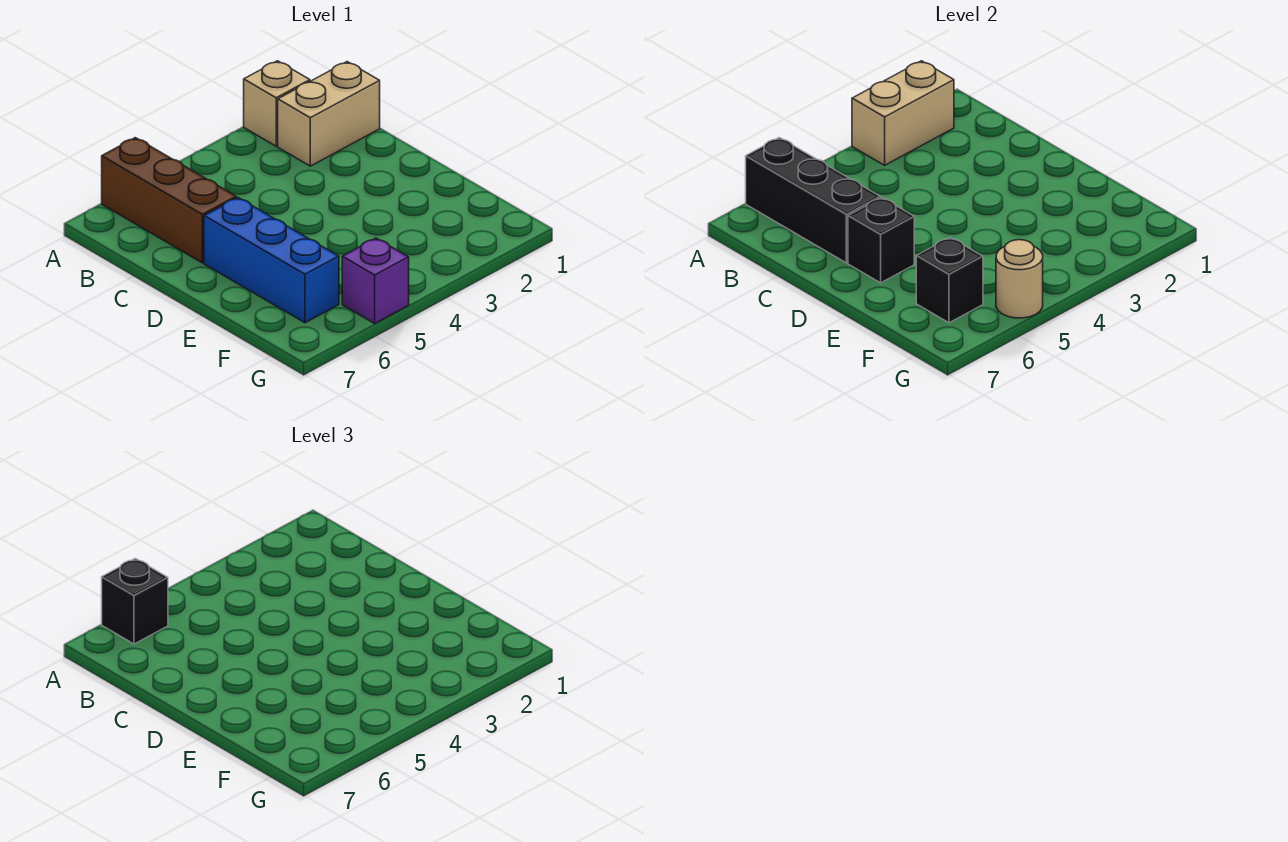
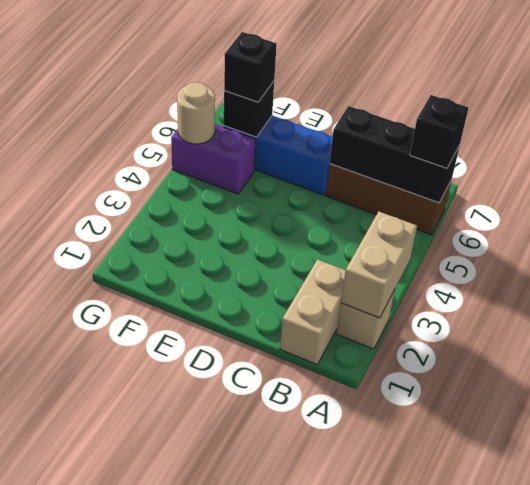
black 1x1 brick [848,198,914,283] -> black 1x1 brick moved to [224,32,277,102]
purple 1x1 brick [342,238,409,323] -> purple 1x2 brick [171,124,256,194]

